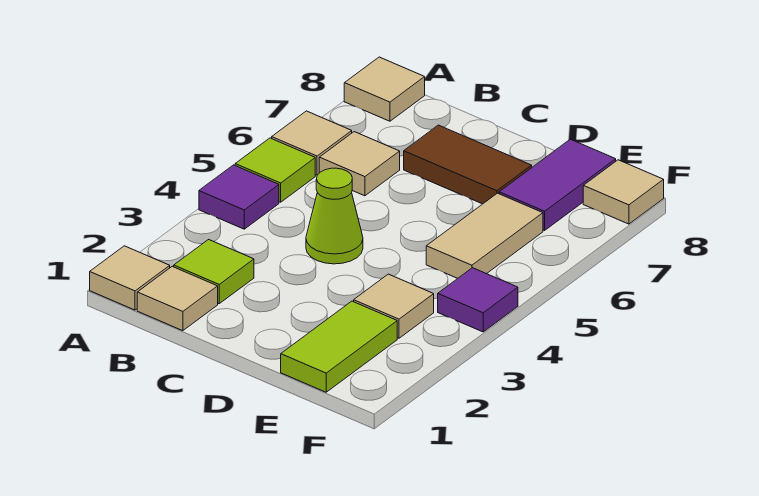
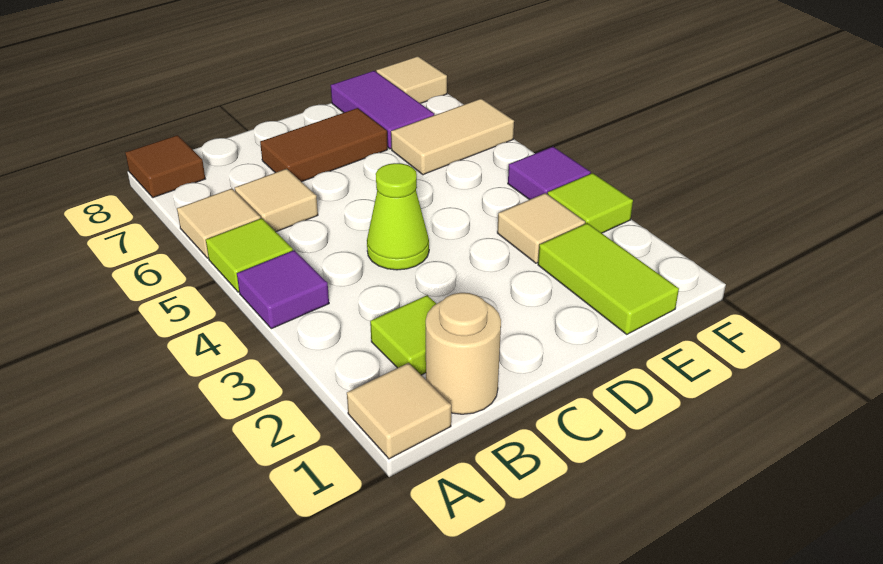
tan 1x1 tile [344,57,425,121] -> brown 1x1 tile [125,135,205,198]
tan 1x1 tile [137,267,218,331] -> tan 1x1 round brick [426,293,501,414]
tan 1x2 tile [426,193,543,278] -> tan 1x2 tile turned to [391,99,514,175]
none -> lime 1x1 tile [548,173,633,233]

